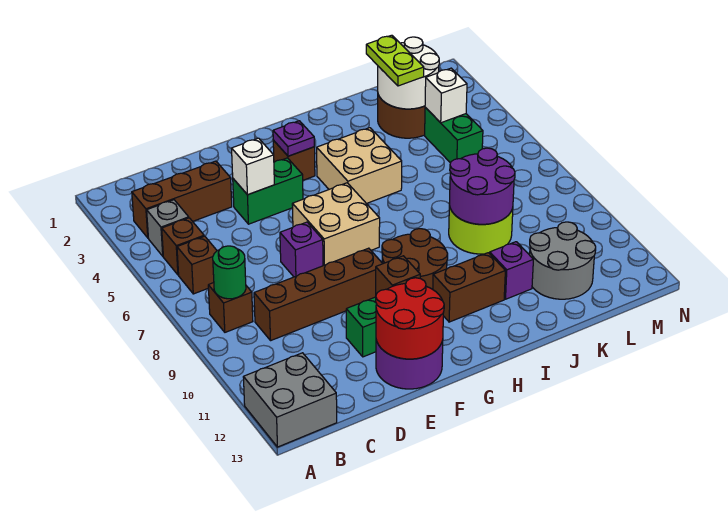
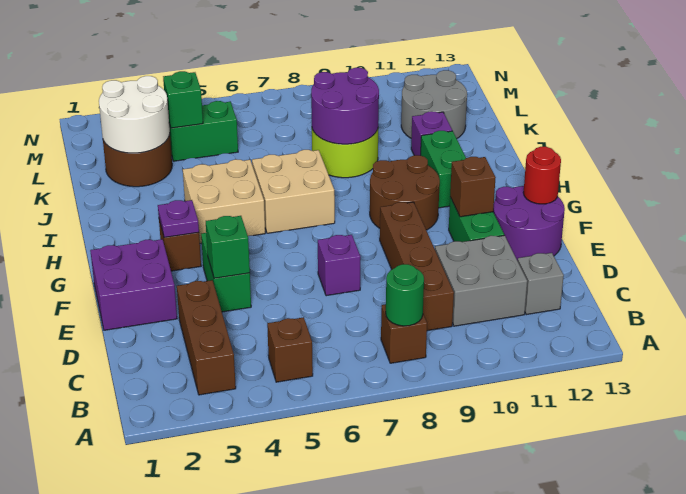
grey 2x2 brick [243,353,337,447] -> grey 2x2 brick moved to [435,235,527,326]
grey 1x1 brick [147,200,189,256] -> grey 1x1 brick moved to [518,253,564,315]
brown 1x1 brick [177,236,217,294] -> none
none -> purple 2x2 brick [90,239,177,330]
white 1x1 brick [232,138,274,195] -> green 1x1 brick [206,216,250,278]
red 2x2 round brick [376,278,444,359] -> red 1x1 round brick [523,147,561,204]
tan 2x2 brick [292,183,380,266] -> tan 2x2 brick moved to [252,150,335,233]
brown 1x2 brick [433,253,505,322] -> green 1x2 brick [421,131,466,208]
lime 1x2 plate [366,35,424,86] -> none
white 1x1 brick [425,68,467,123] -> green 1x1 brick [163,71,203,128]

